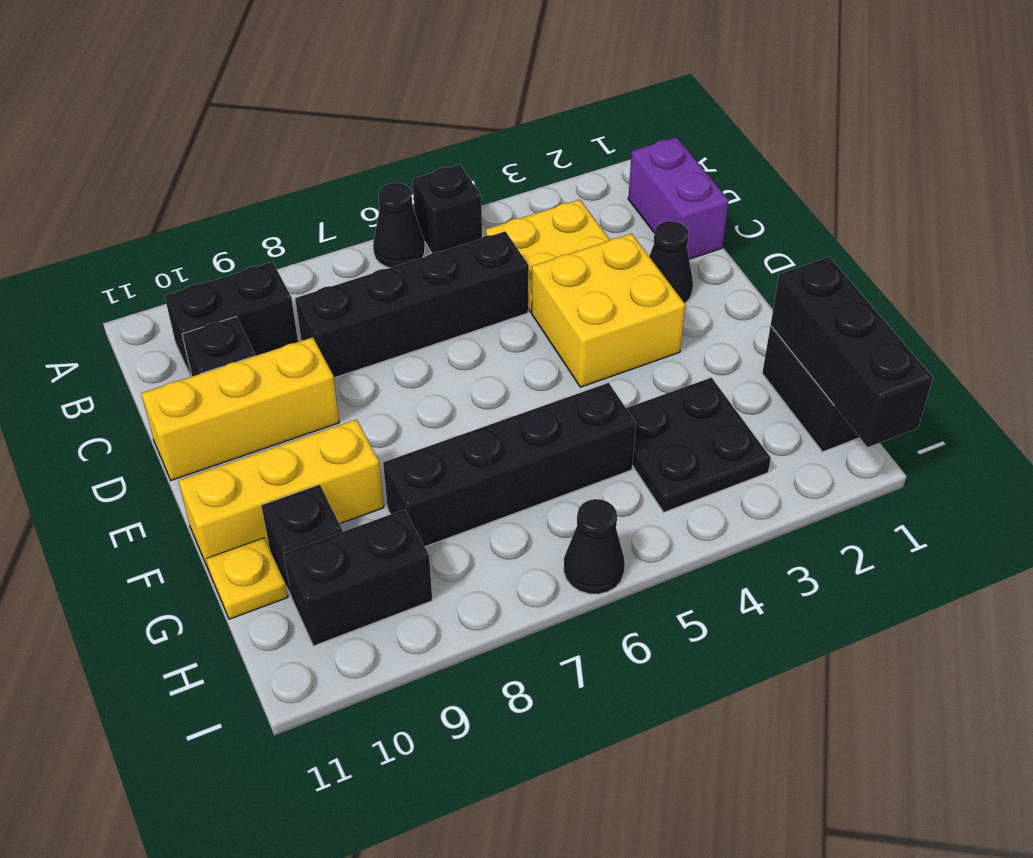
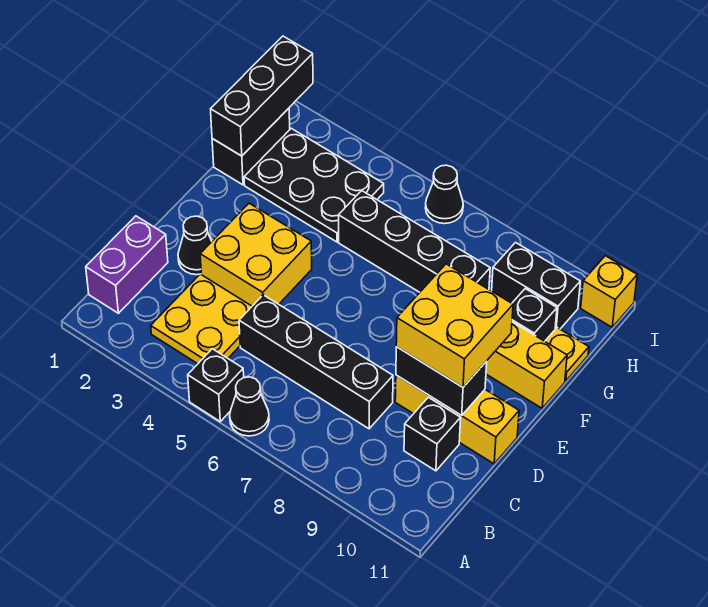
black 1x2 brick [165,262,298,376] -> black 1x2 brick moved to [396,347,487,415]
none -> yellow 2x2 brick [396,264,513,387]
black 2x2 plate [626,378,771,512] -> black 2x3 plate [244,128,384,242]
none -> yellow 1x1 brick [581,256,637,327]

